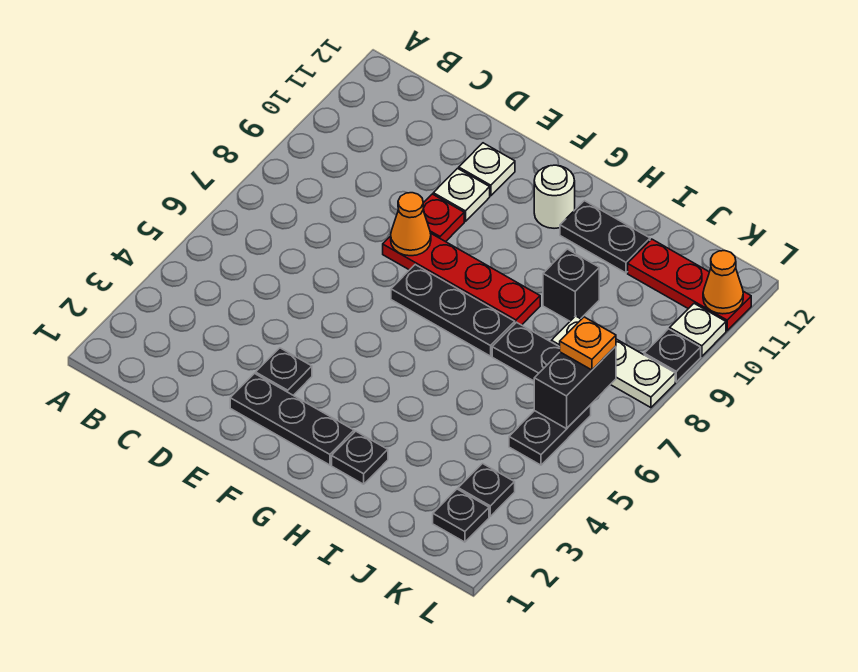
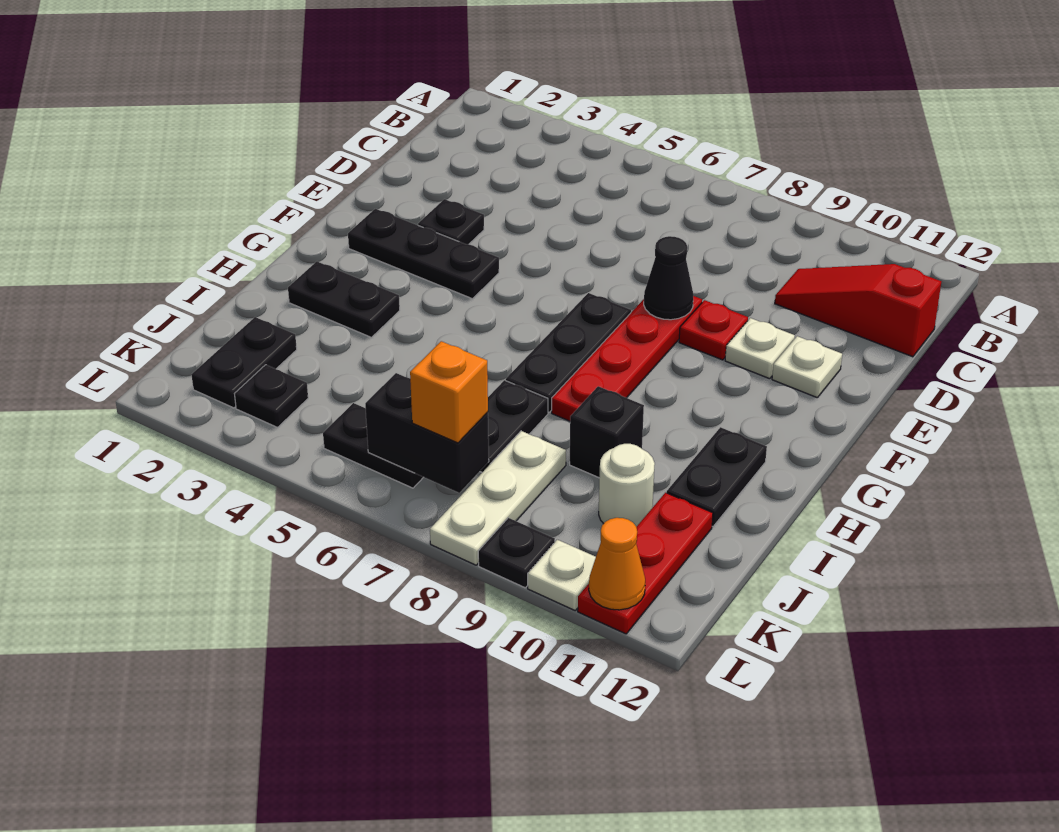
none -> red 1x3 slope [775,264,941,357]
black 1x3 plate [230,374,354,465] -> black 1x3 plate turned to [348,209,499,299]
orange 1x1 cone [391,193,431,256] -> black 1x1 cone [644,236,694,320]
white 1x1 round brick [534,165,575,228] -> white 1x1 round brick moved to [599,444,655,527]
black 1x1 plate [332,431,388,484] -> black 1x2 plate [288,262,400,337]
black 1x1 plate [433,489,489,542] -> black 1x2 plate [191,317,297,408]
orange 1x1 plate [560,317,616,370] -> orange 1x1 brick [410,341,488,443]

